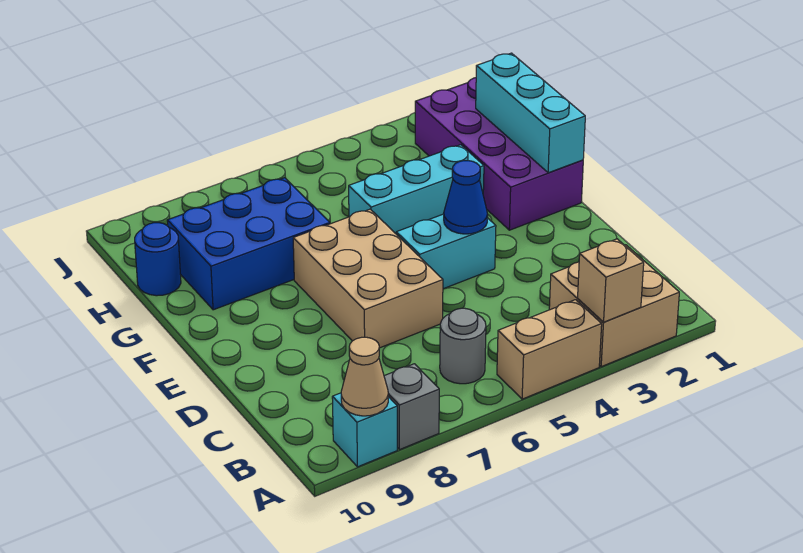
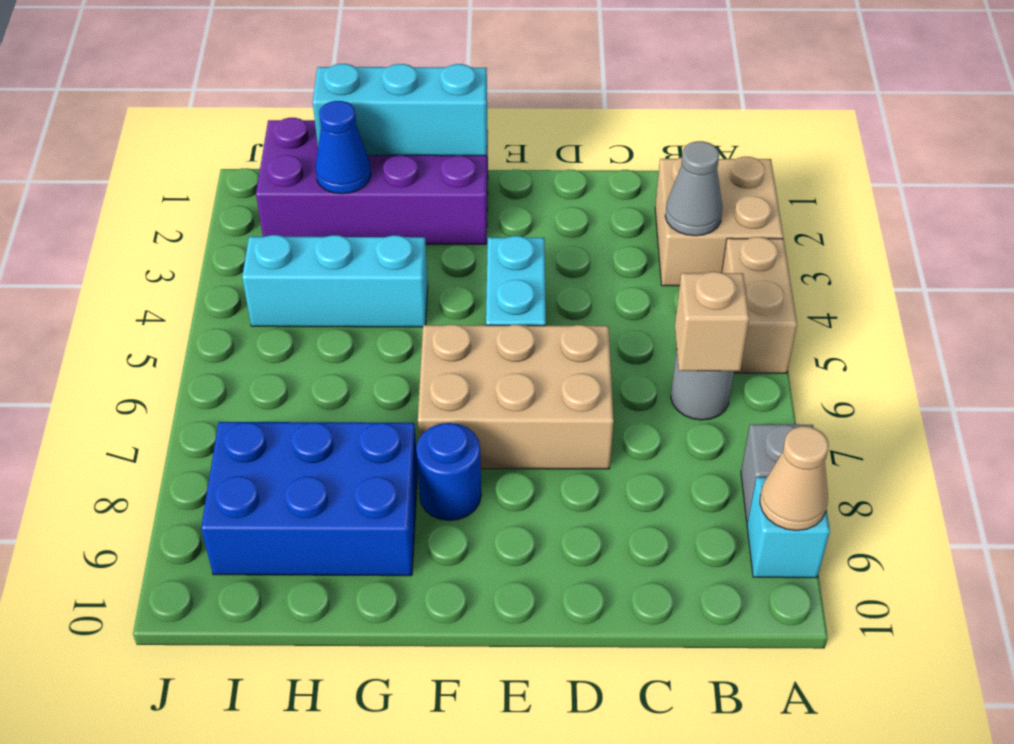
tan 1x1 brick [578,239,644,322] -> tan 1x1 brick moved to [675,272,749,371]
none -> grey 1x1 cone [665,141,723,236]
blue 1x1 cone [444,161,488,234] -> blue 1x1 cone moved to [315,101,371,194]
cyan 1x3 brick [349,145,484,234] -> cyan 1x3 brick turned to [242,235,428,327]
blue 2x3 brick [167,178,330,310] -> blue 2x3 brick turned to [201,422,418,576]
blue 1x1 round brick [135,223,181,296] -> blue 1x1 round brick moved to [416,423,481,521]

